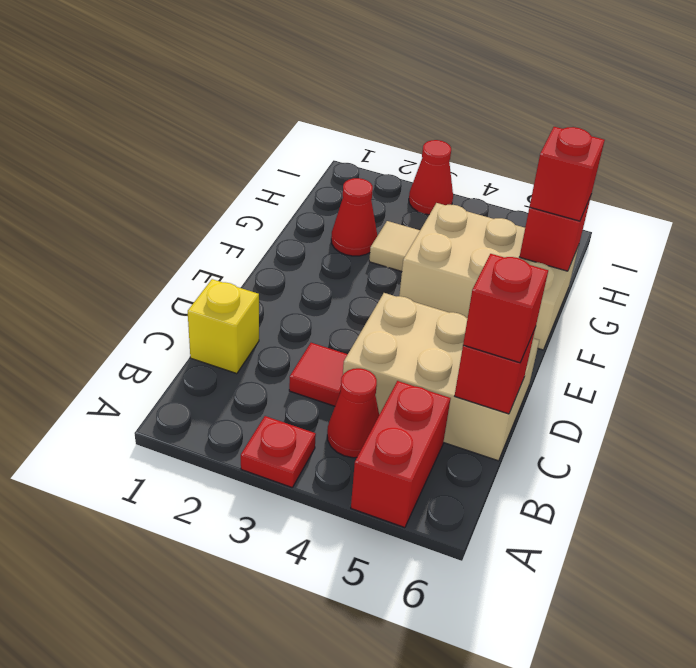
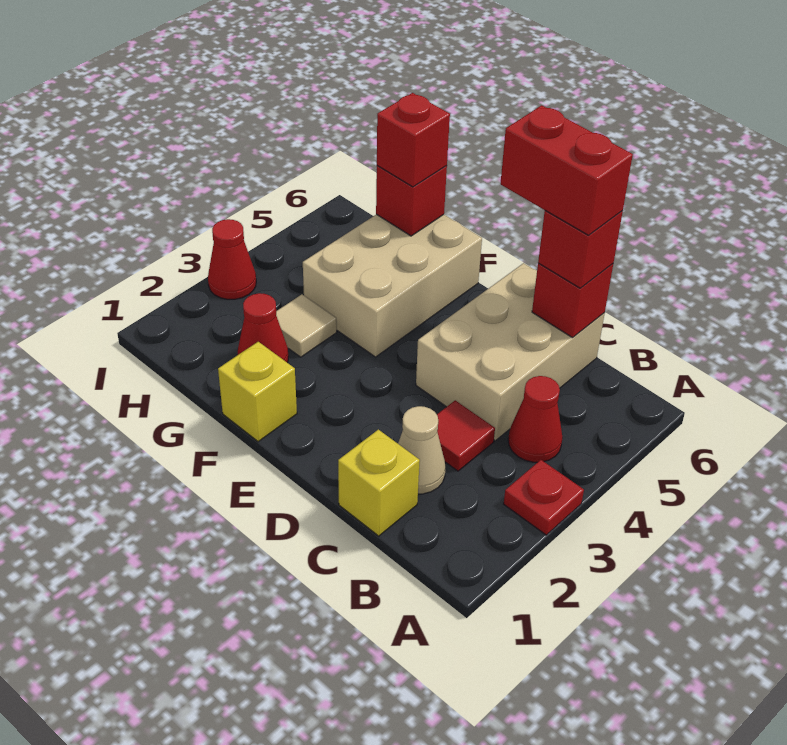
red 1x2 brick [351,381,451,528] -> red 1x2 brick moved to [500,105,633,235]
none -> tan 1x1 cone [398,406,445,494]
none -> yellow 1x1 brick [218,342,297,442]

